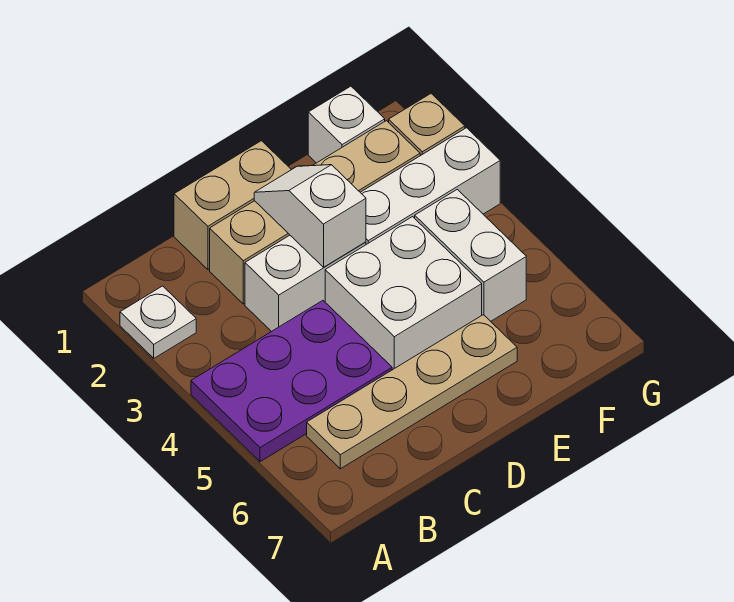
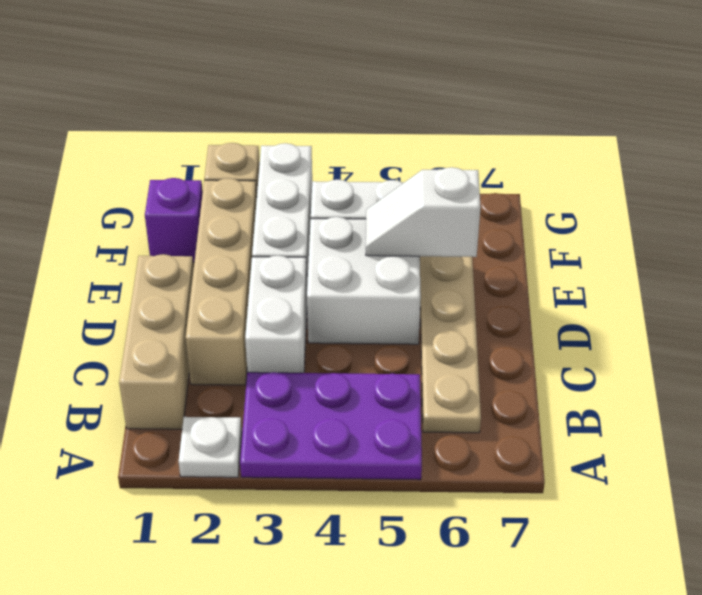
purple 2x3 plate [191,301,392,462] -> purple 2x3 plate turned to [240,372,422,480]
tan 1x2 brick [174,141,291,269] -> tan 1x3 brick [119,254,194,429]
white 1x2 slope [254,165,366,267] -> white 1x2 slope moved to [366,167,481,257]
white 1x1 brick [308,86,385,163] -> purple 1x1 brick [145,178,203,262]

